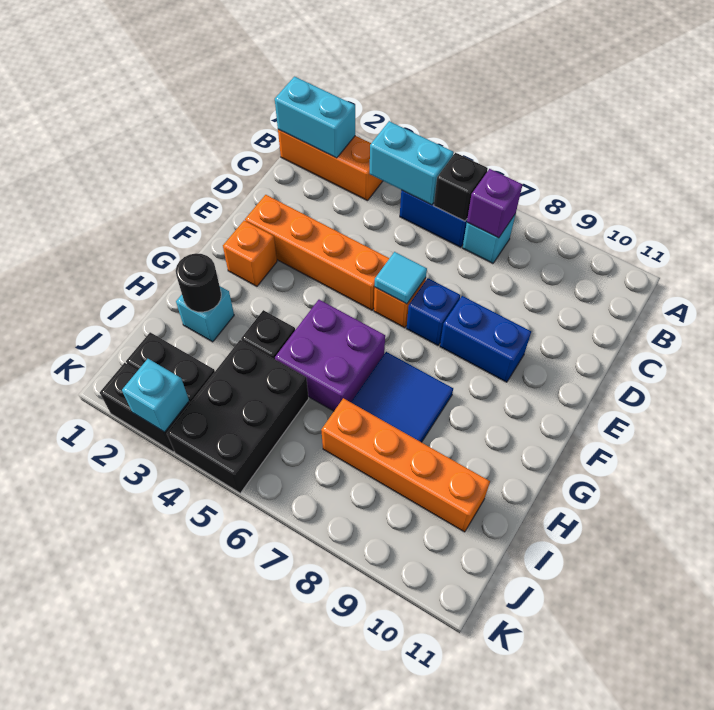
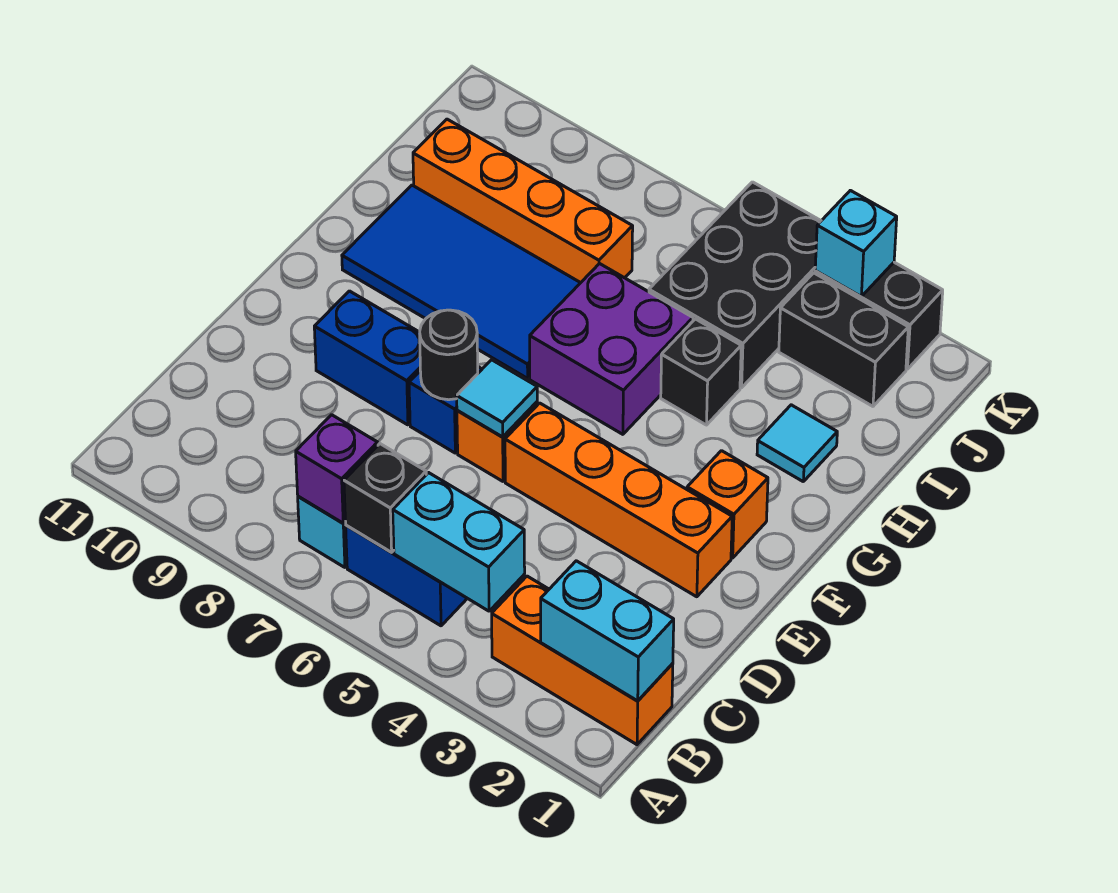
blue 2x2 tile [351,352,453,442] -> blue 2x4 tile [342,185,580,378]
cyan 1x1 brick [176,286,234,342] -> cyan 1x1 tile [757,405,837,481]
black 1x1 round brick [176,253,221,312] -> black 1x1 round brick moved to [420,310,478,400]

